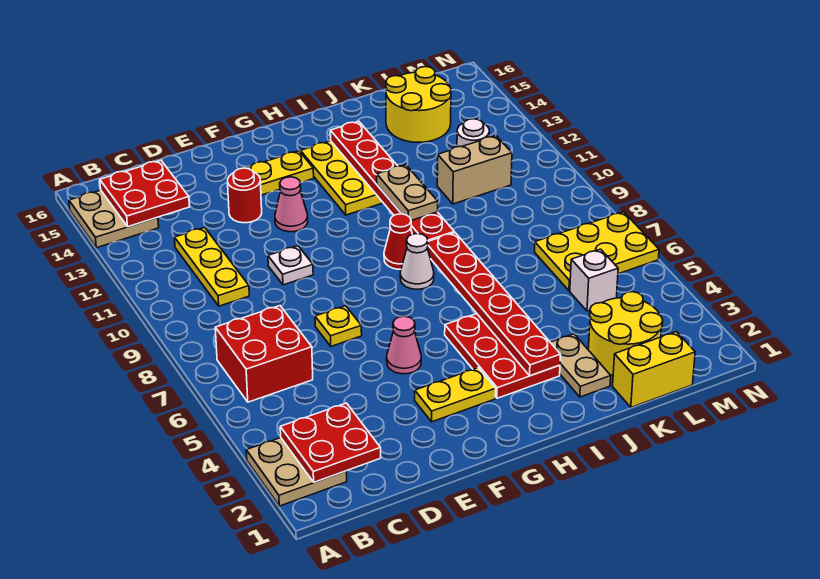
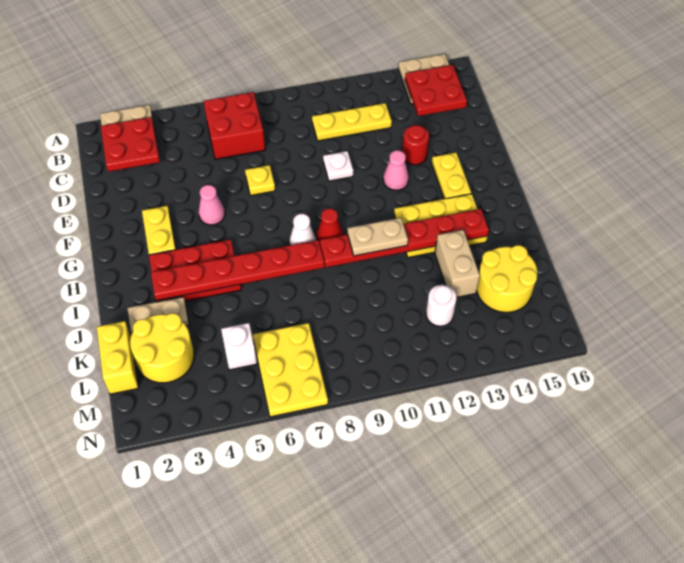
tan 1x2 brick [437,136,512,204] -> tan 1x2 brick moved to [435,230,480,297]

